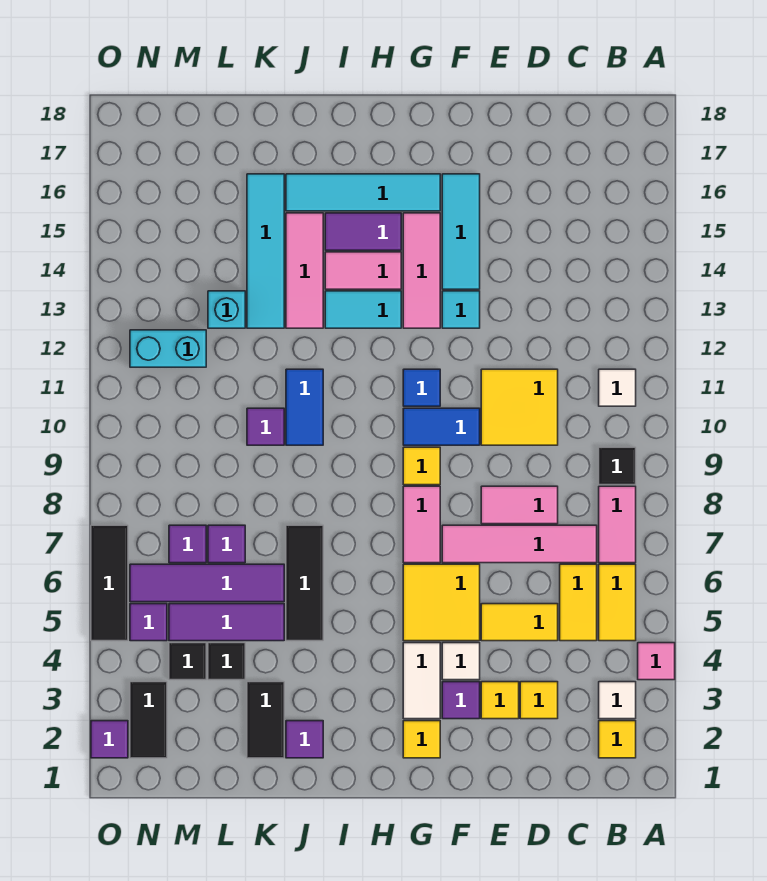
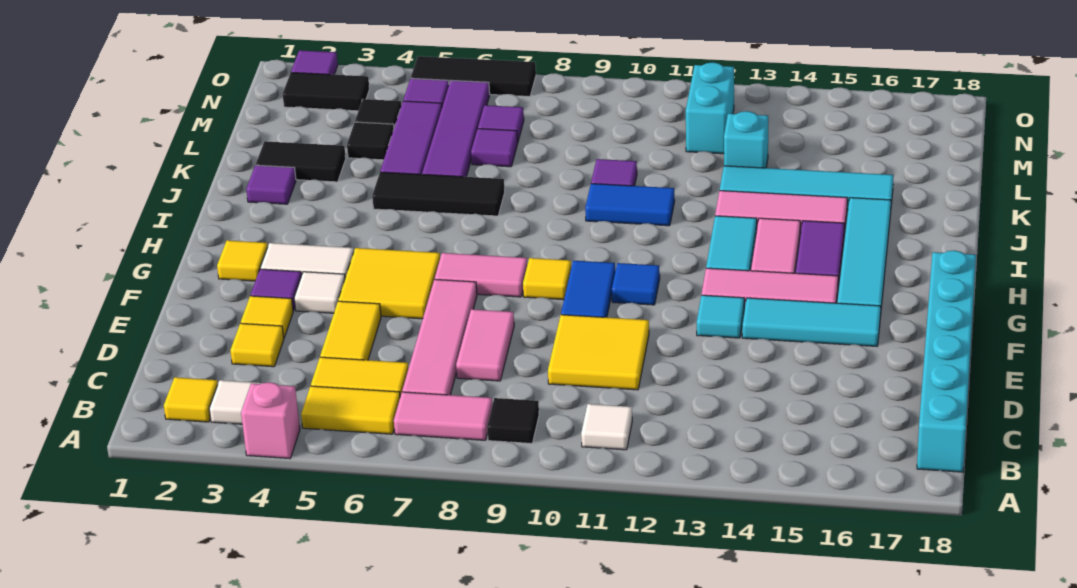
pink 1x1 tile [638,643,675,680] -> pink 1x1 brick [241,382,300,458]
none -> cyan 1x6 brick [917,250,976,472]

